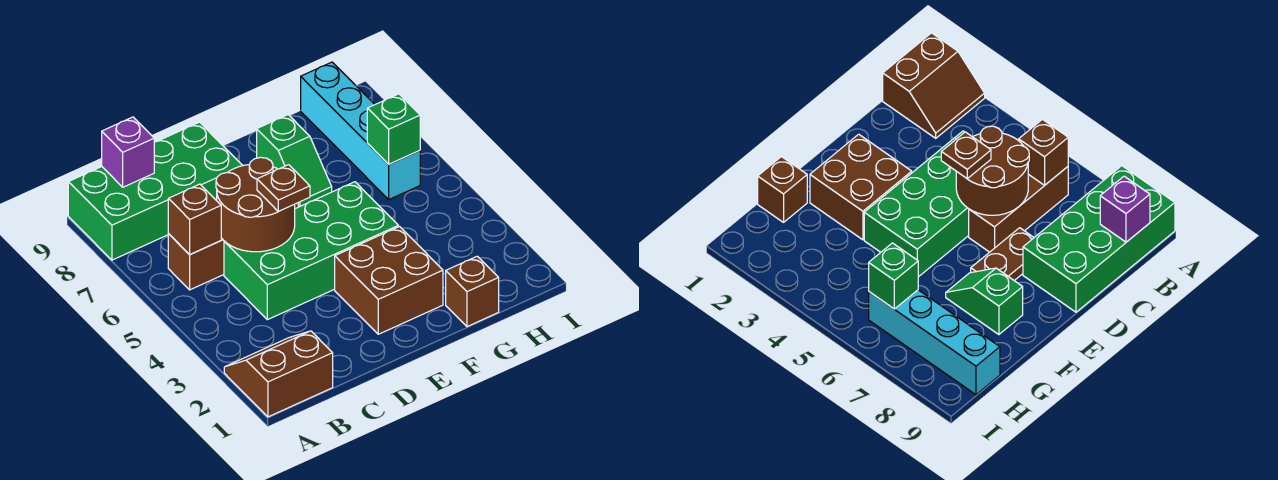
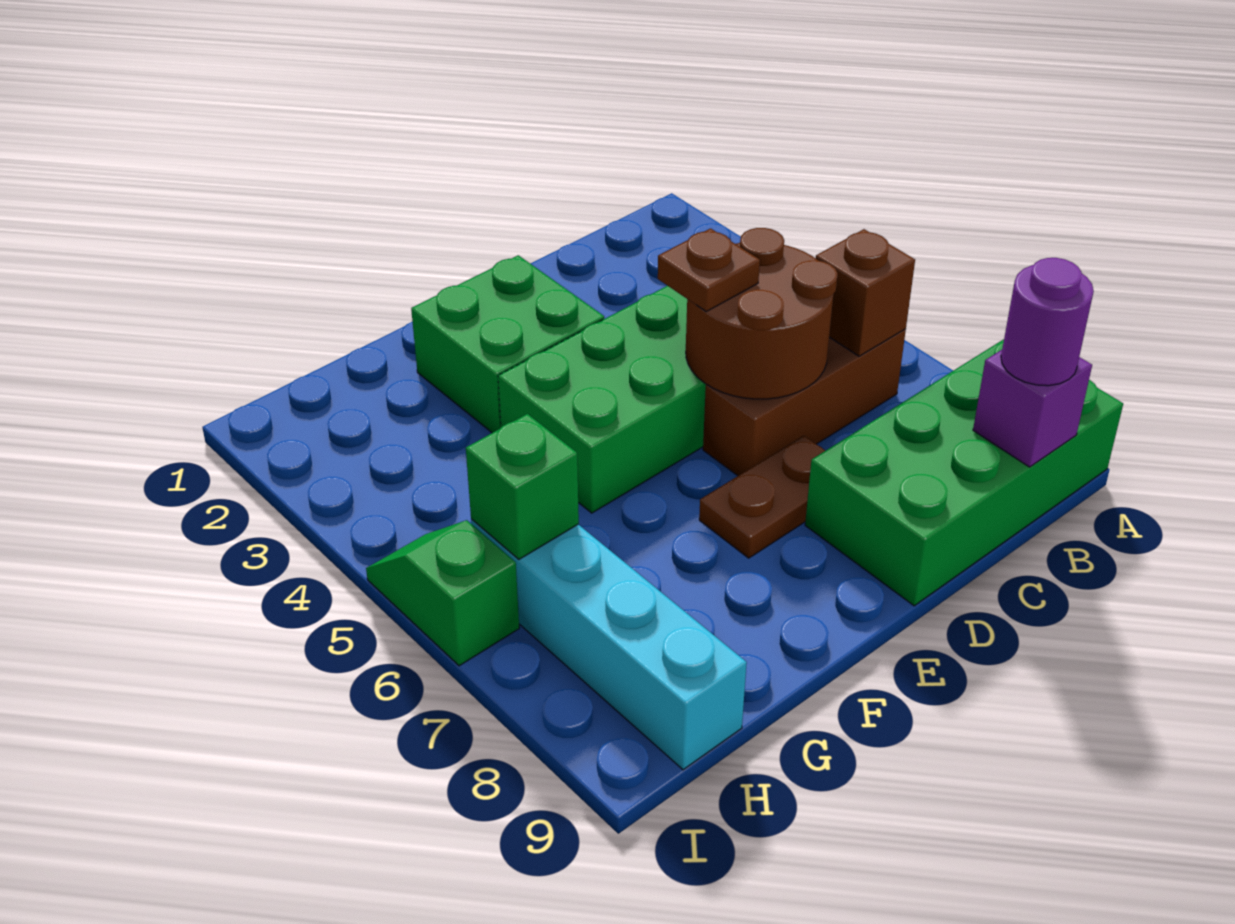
brown 2x2 slope [224,331,333,417] -> none
none -> purple 1x1 round brick [1001,258,1094,386]
brown 2x2 brick [335,227,443,334] -> green 2x2 brick [411,255,604,433]
green 1x2 slope [257,115,332,207] -> green 1x2 slope moved to [366,520,519,666]
brown 1x1 brick [446,256,499,327] -> none

